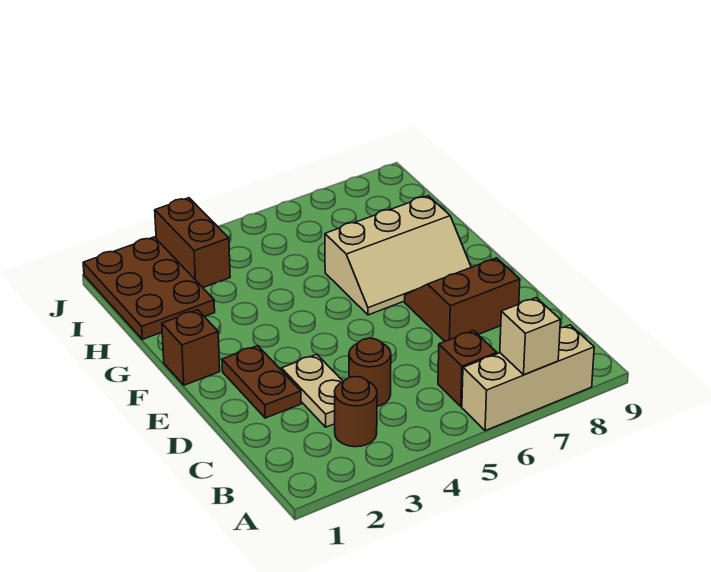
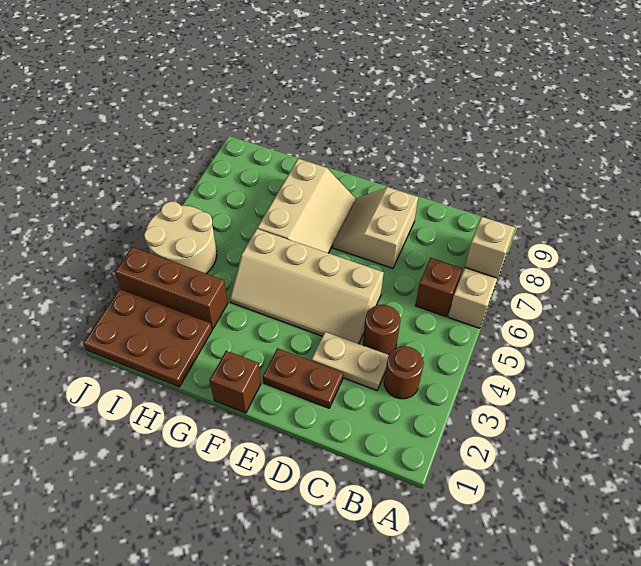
none -> tan 2x4 slope [230,229,384,344]
brown 2x2 slope [405,258,520,341] -> tan 2x2 slope [333,187,418,268]
brown 1x2 brick [155,198,230,287] -> brown 1x3 brick [115,247,228,329]
none -> tan 2x2 round brick [144,201,217,274]

